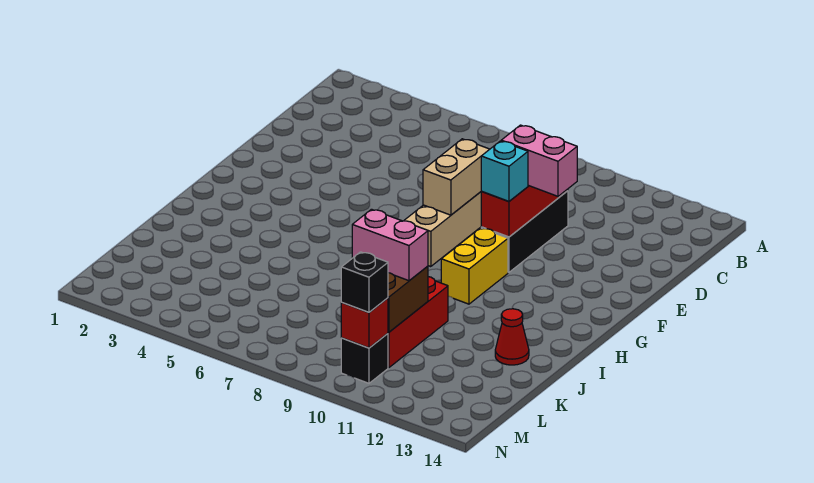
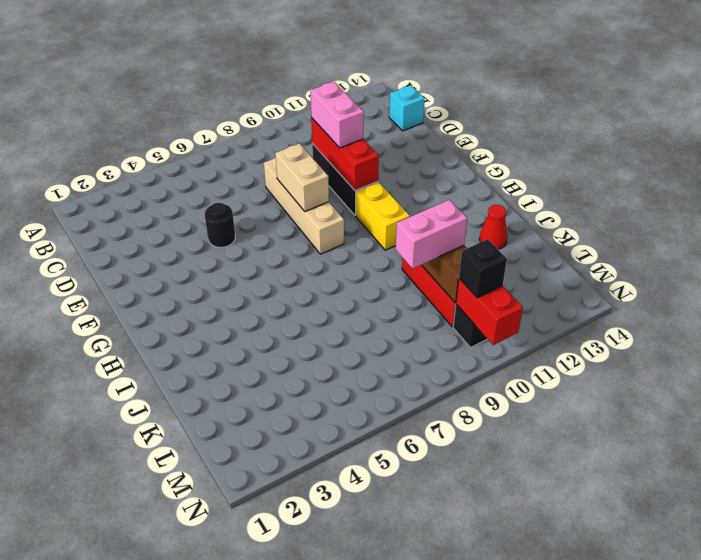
none -> black 1x1 round brick [205,203,235,248]
pink 1x2 brick [501,125,577,196] -> pink 1x2 brick turned to [310,82,364,148]
cyan 1x1 brick [481,141,528,201] -> cyan 1x1 brick moved to [389,85,425,131]
red 1x1 brick [341,298,388,348] -> red 1x2 brick [456,279,523,345]

